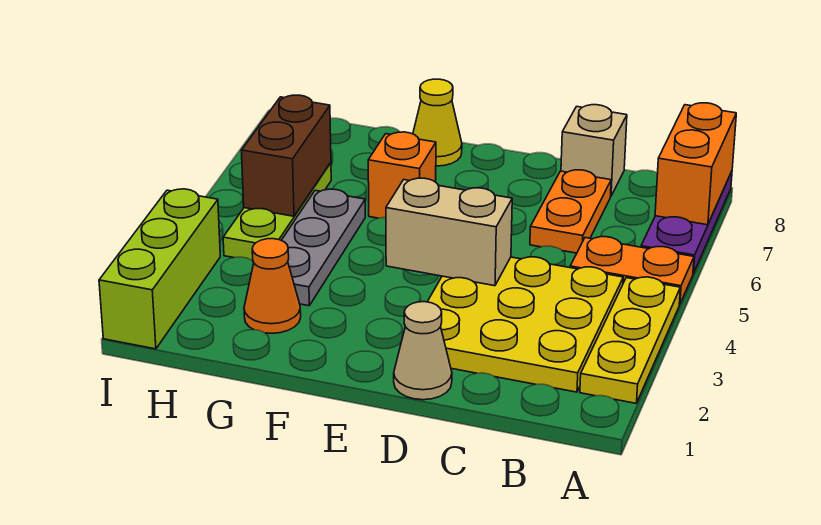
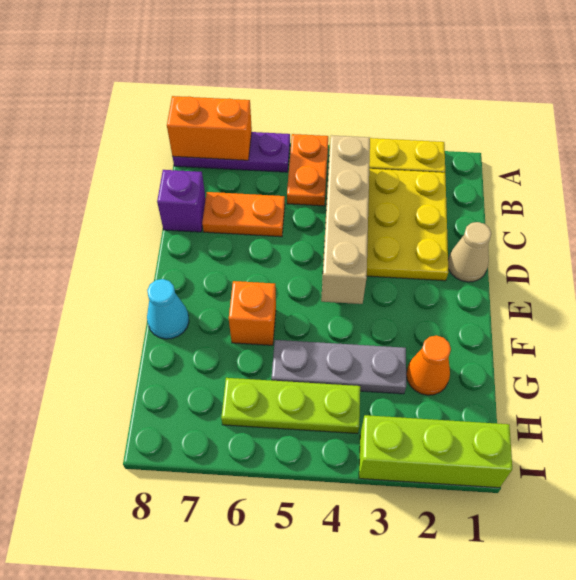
tan 1x1 brick [561,105,627,196] -> purple 1x1 brick [157,170,206,232]
tan 1x2 brick [386,178,512,286] -> tan 1x4 brick [321,135,370,304]
yellow 1x1 cone [413,79,462,166] -> cyan 1x1 cone [147,279,189,339]
brown 1x2 brick [241,95,331,216] -> none

